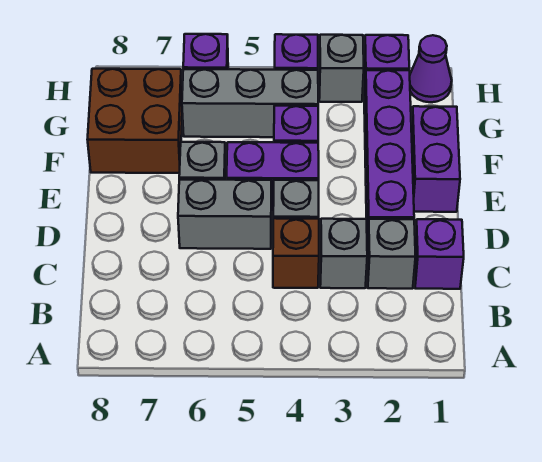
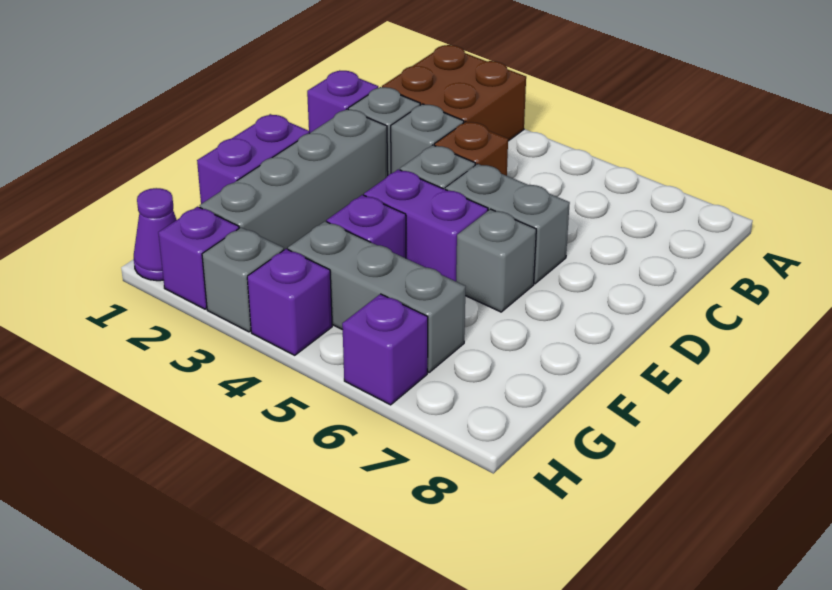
purple 1x4 brick [364,70,414,243] -> grey 1x4 brick [200,109,388,250]
brown 2x2 brick [87,69,182,173] -> brown 2x2 brick moved to [382,45,526,141]

